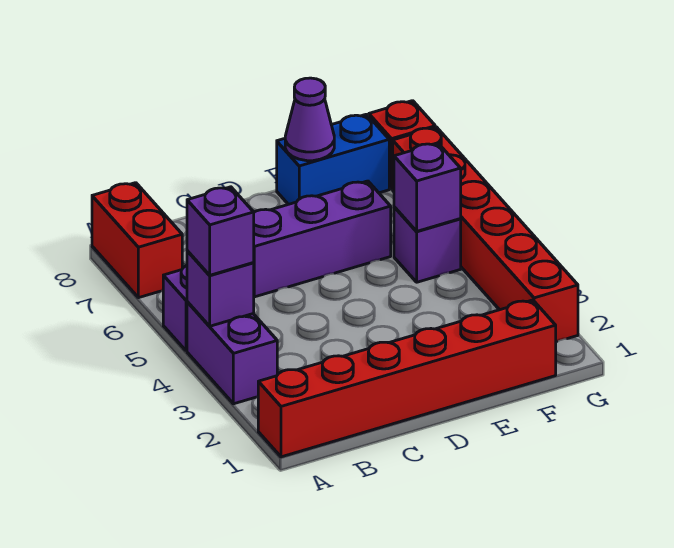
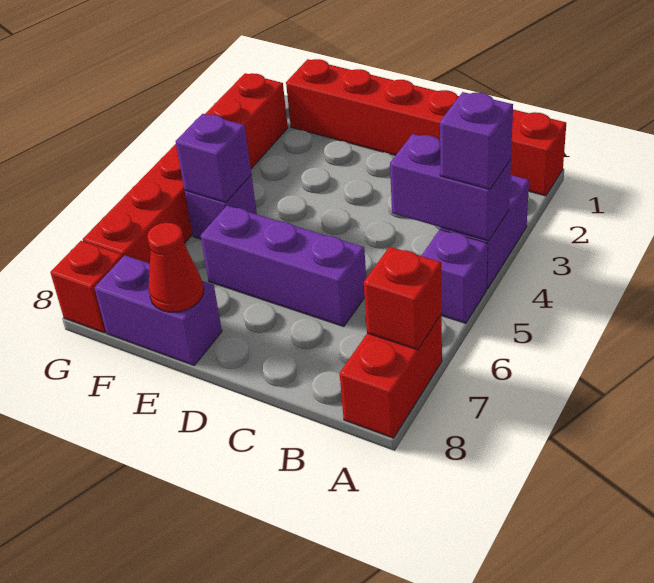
purple 1x1 brick [187,251,254,326] -> purple 1x2 brick [390,134,511,241]
none -> red 1x1 brick [364,247,442,350]
blue 1x2 brick [277,114,389,204] -> purple 1x2 brick [95,255,222,365]
purple 1x1 cone [285,78,334,161] -> red 1x1 cone [147,223,204,312]

